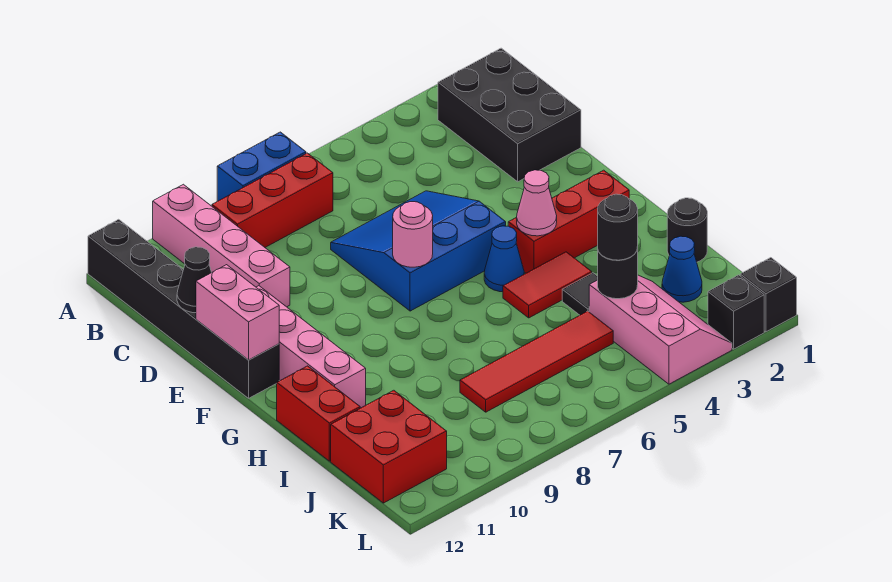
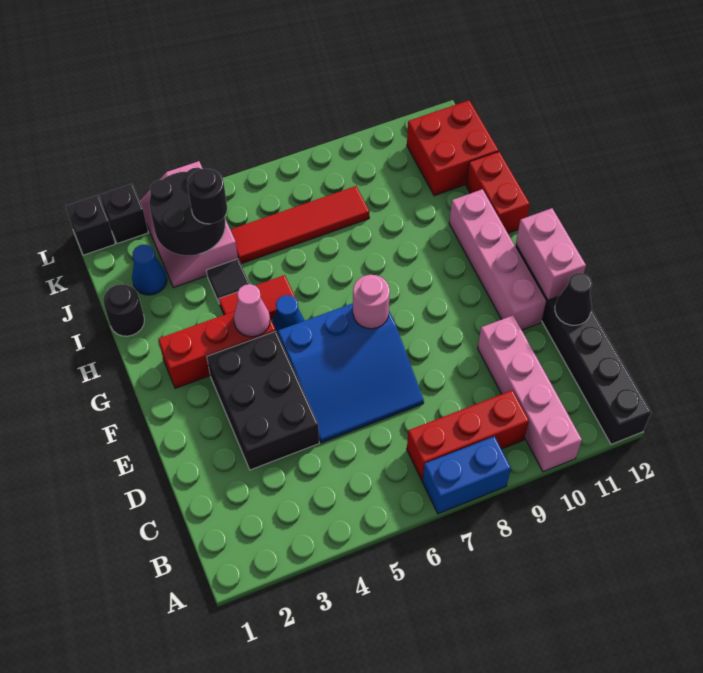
black 2x3 brick [438,48,581,182] -> black 2x3 brick moved to [207,331,319,470]
black 1x1 round brick [598,247,638,299] -> black 2x2 round brick [149,168,225,255]

